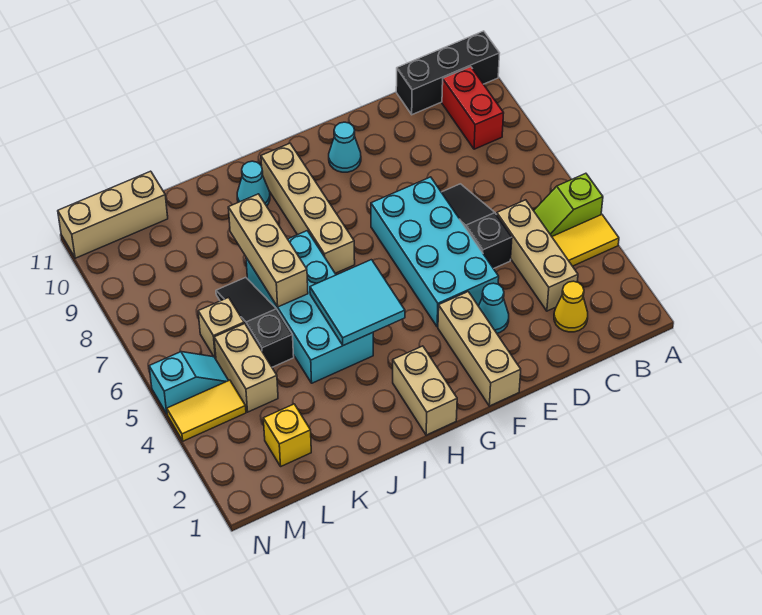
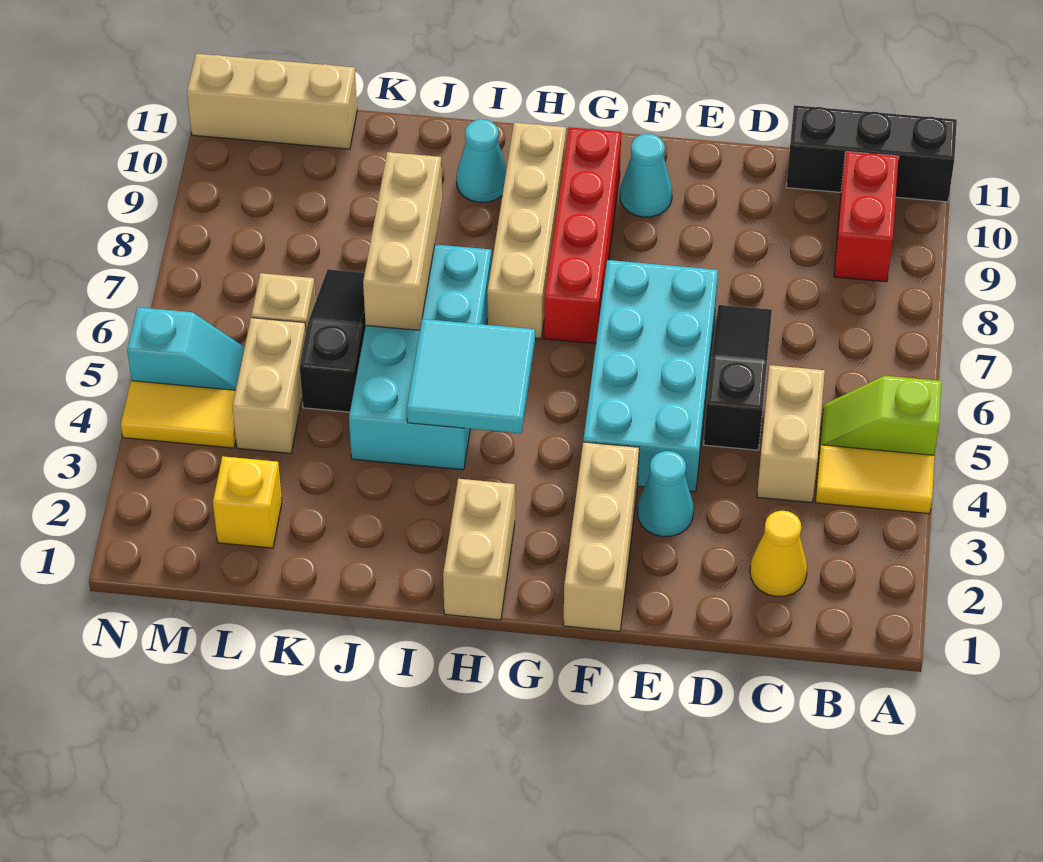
tan 1x3 brick [497,200,578,311] -> tan 1x2 brick [757,365,825,503]
none -> red 1x4 brick [544,127,621,344]

